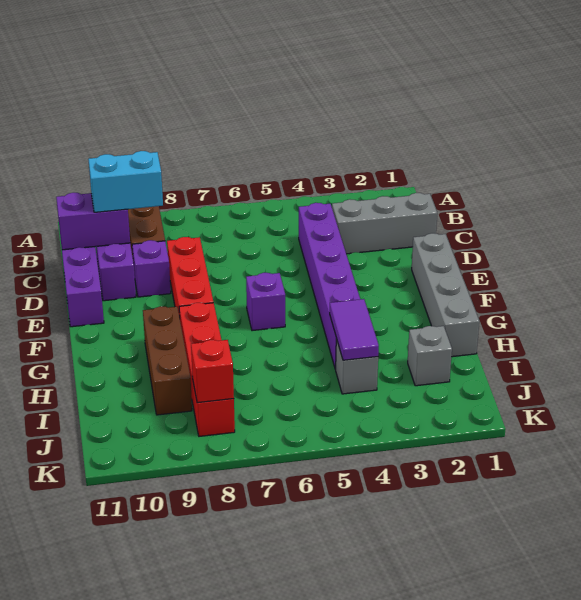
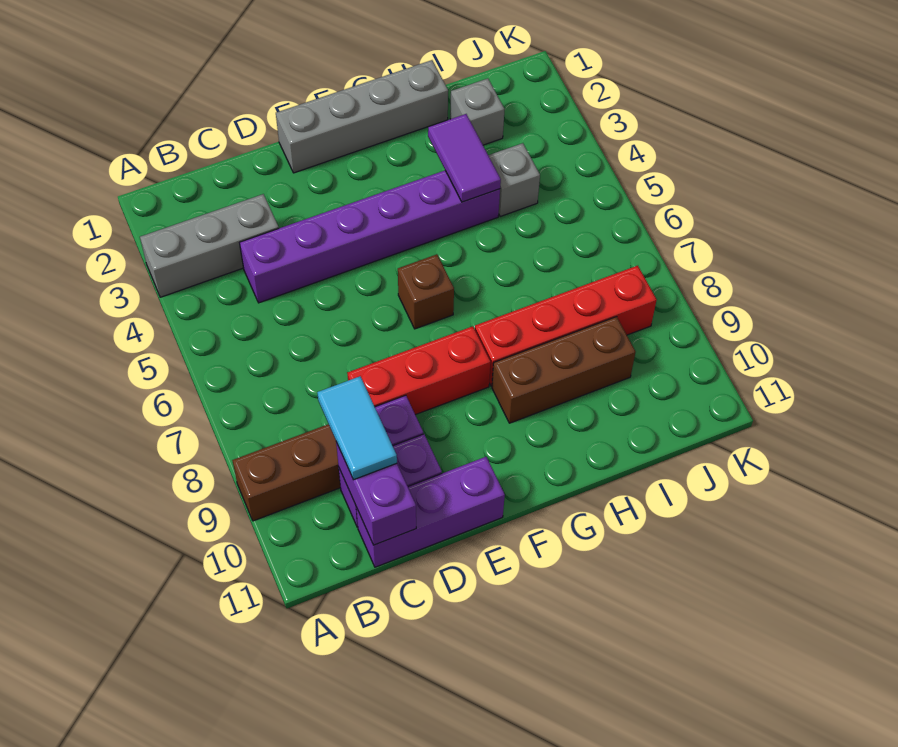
grey 1x3 brick [332,193,437,254] -> grey 1x3 brick turned to [140,194,279,297]
cyan 1x2 brick [88,151,163,212] -> cyan 1x2 tile [317,376,397,480]
purple 1x1 brick [246,273,285,331] -> brown 1x1 brick [398,254,454,329]
purple 1x2 tile [330,299,379,360] -> purple 1x2 tile turned to [428,114,501,202]
red 1x1 brick [191,340,234,403] -> none

